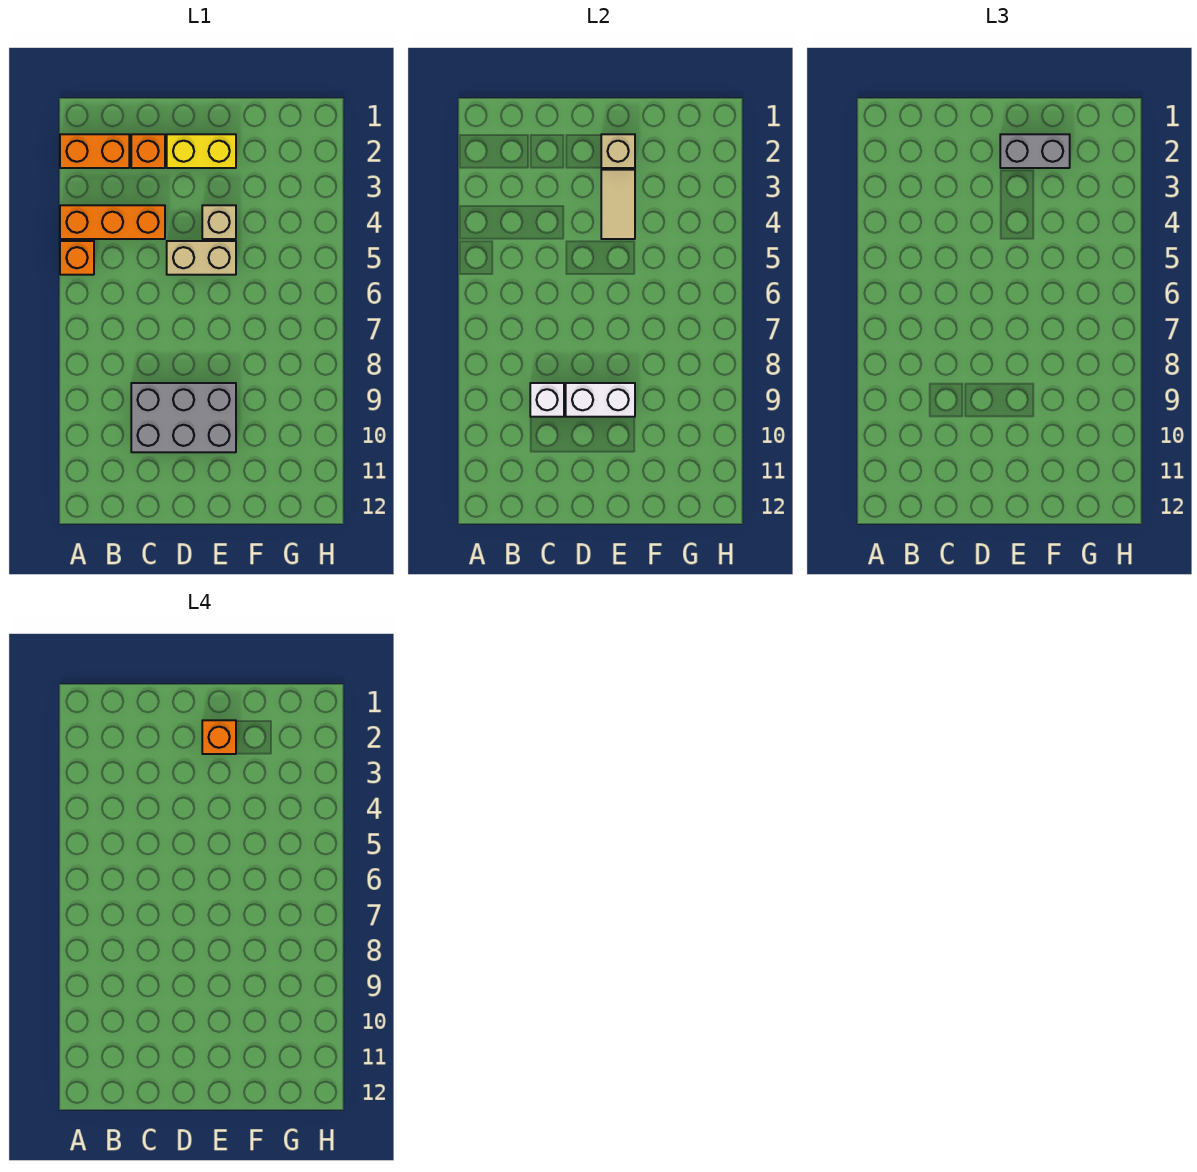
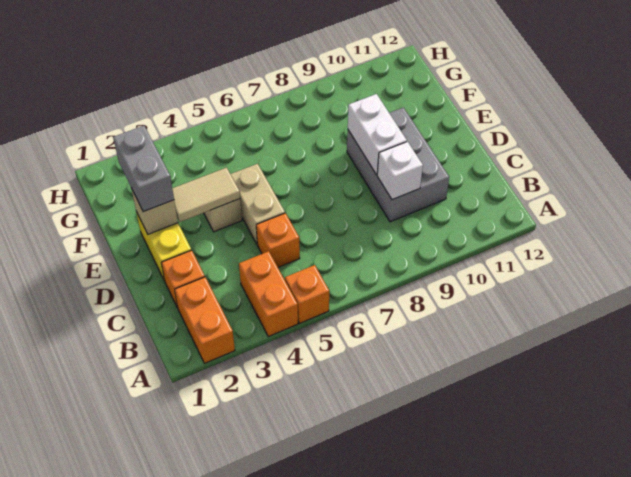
orange 1x3 brick [60,205,165,239] -> orange 1x2 brick [239,251,298,336]
orange 1x1 brick [202,720,236,754] -> orange 1x1 brick moved to [256,213,300,267]

